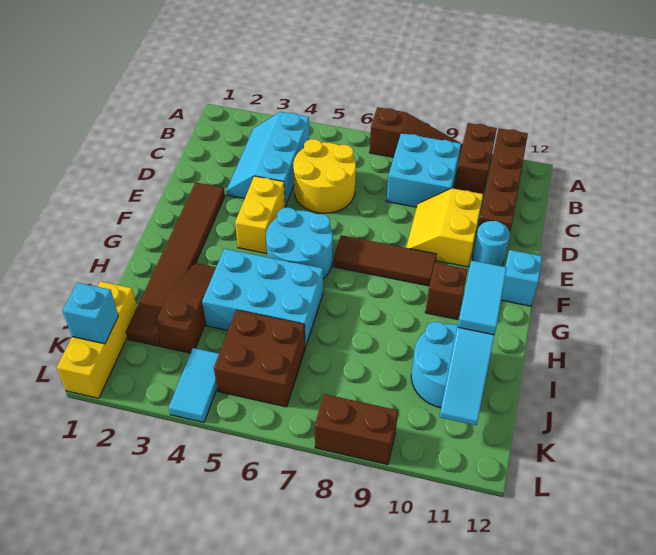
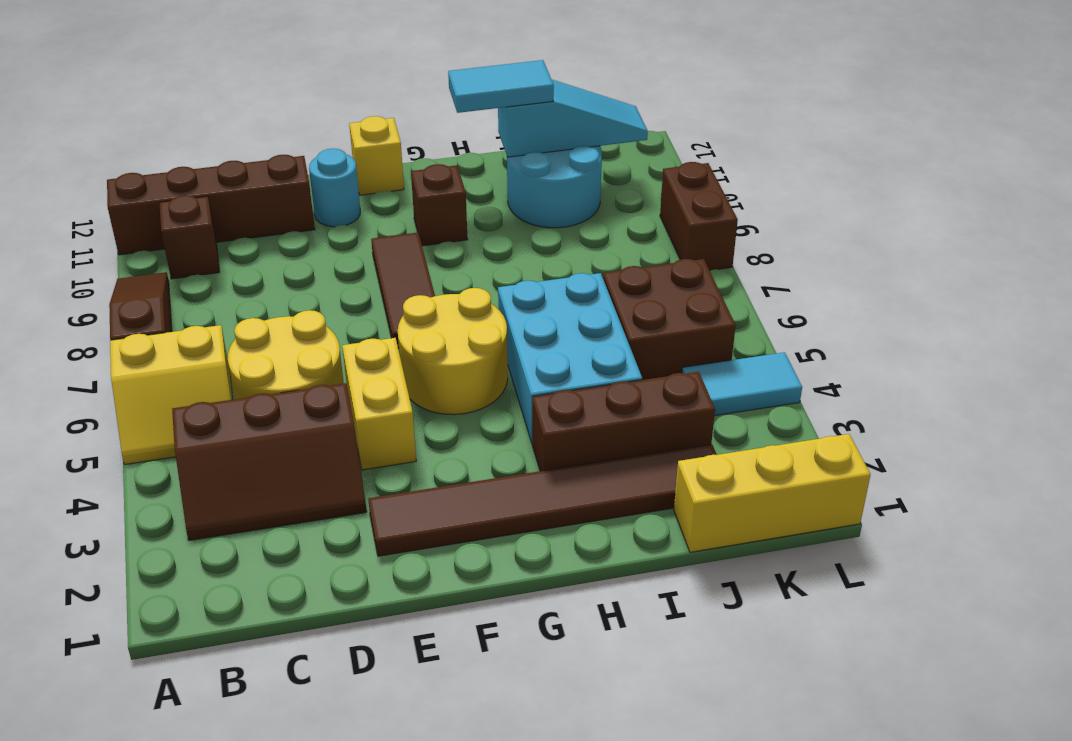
brown 1x2 brick [454,123,497,194] -> brown 1x1 brick [159,195,220,279]
cyan 2x3 slope [226,112,309,206] -> brown 2x3 slope [172,383,367,540]
cyan 2x2 brick [386,133,461,207] -> none
yellow 2x2 slope [406,188,483,267] -> yellow 2x2 slope moved to [110,325,233,464]
yellow 1x2 brick [235,176,285,254] -> yellow 1x2 brick turned to [342,338,416,470]
cyan 2x2 round brick [266,208,333,278] -> yellow 2x2 round brick [398,288,508,415]
cyan 1x1 brick [501,250,542,306] -> yellow 1x1 brick [349,116,404,195]
brown 1x3 slope [155,263,216,353] -> brown 1x3 brick [532,372,715,471]
cyan 1x1 brick [63,283,118,344] -> none

